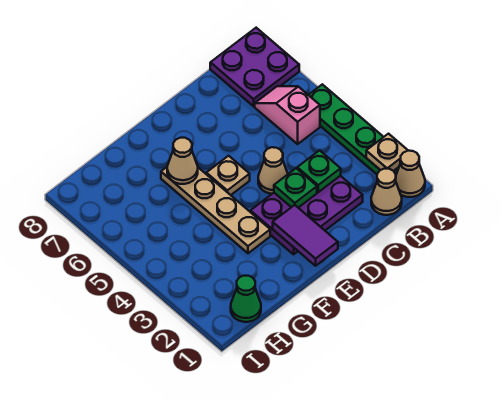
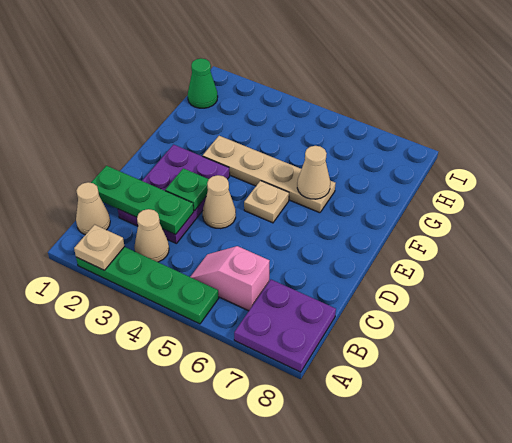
tan 1x1 cone [396,151,425,197] -> tan 1x1 cone moved to [134,209,169,262]
pink 1x2 slope [255,86,320,144] -> pink 1x2 slope turned to [190,246,270,311]
green 1x1 plate [297,150,341,192] -> green 1x3 plate [91,166,194,235]
purple 1x2 tile [273,205,338,266] -> none

